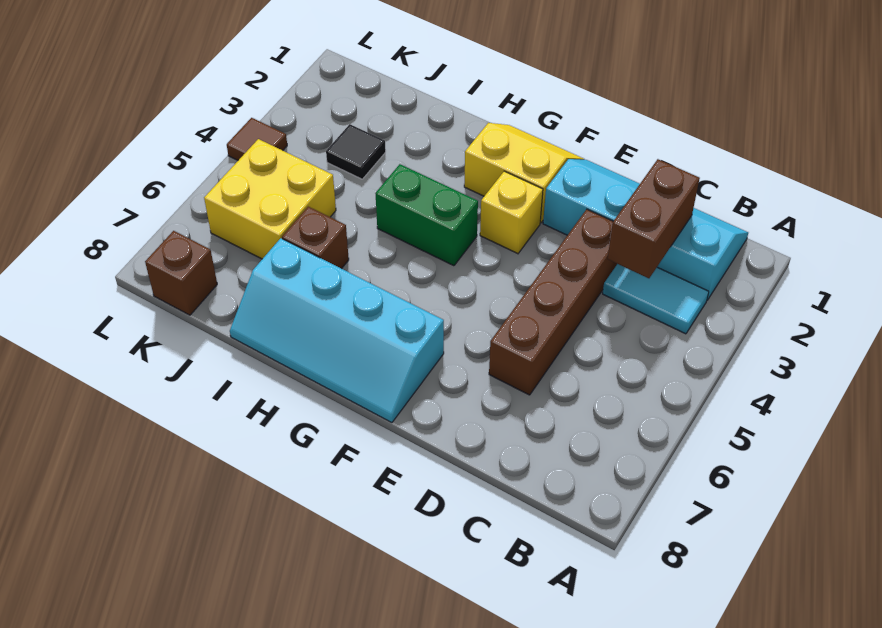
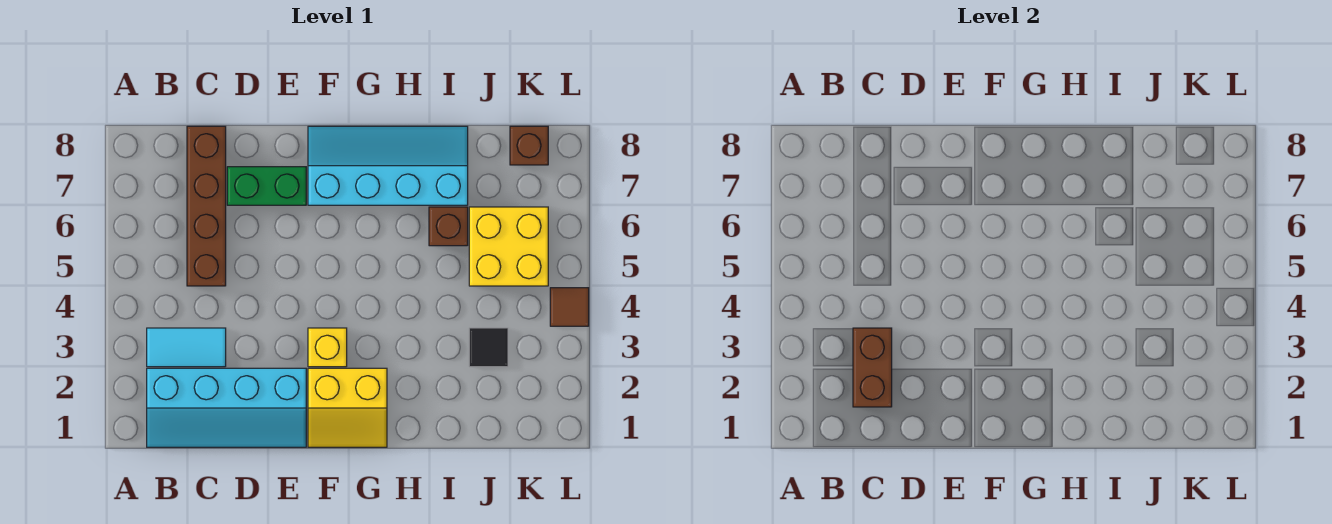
brown 1x4 brick [489,209,617,395] -> brown 1x4 brick moved to [187,126,226,286]
green 1x2 brick [375,164,478,266] -> green 1x2 brick moved to [227,167,306,205]

